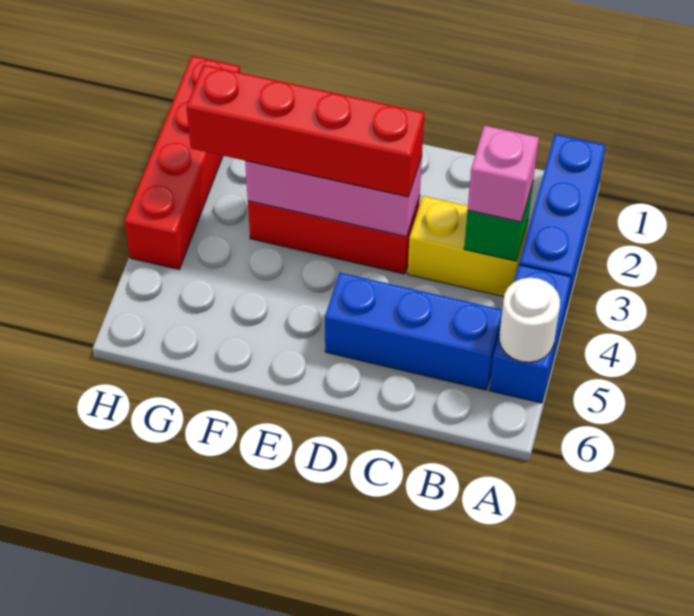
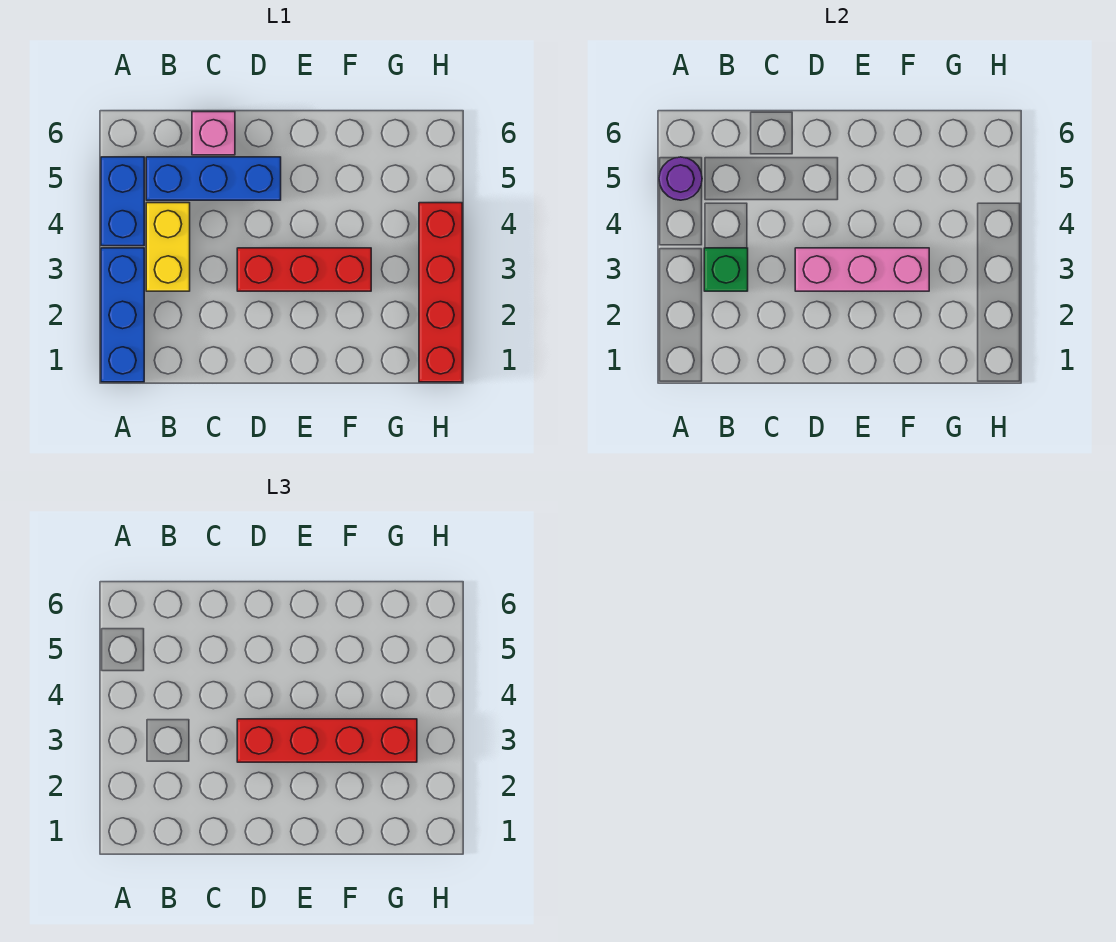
white 1x1 round brick [499,277,560,362] -> purple 1x1 round brick [659,157,702,200]
yellow 1x2 brick [408,196,528,297] -> yellow 1x2 brick turned to [146,203,190,291]
pink 1x1 brick [468,125,539,222] -> pink 1x1 brick moved to [192,112,235,155]

